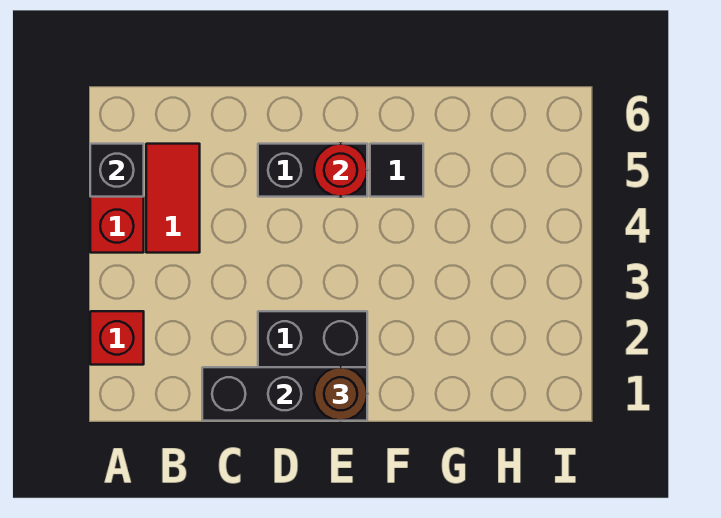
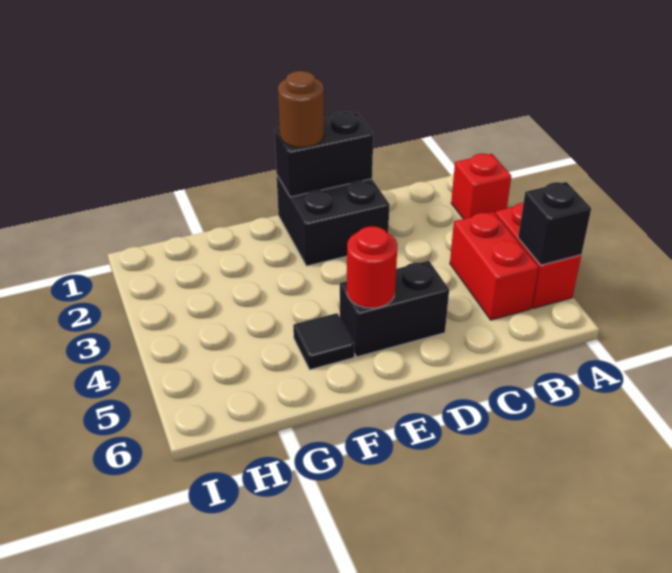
red 1x2 tile [146,144,200,253] -> red 1x2 brick [450,212,539,320]
black 1x3 brick [202,367,367,421] -> black 1x2 brick [274,111,373,197]

